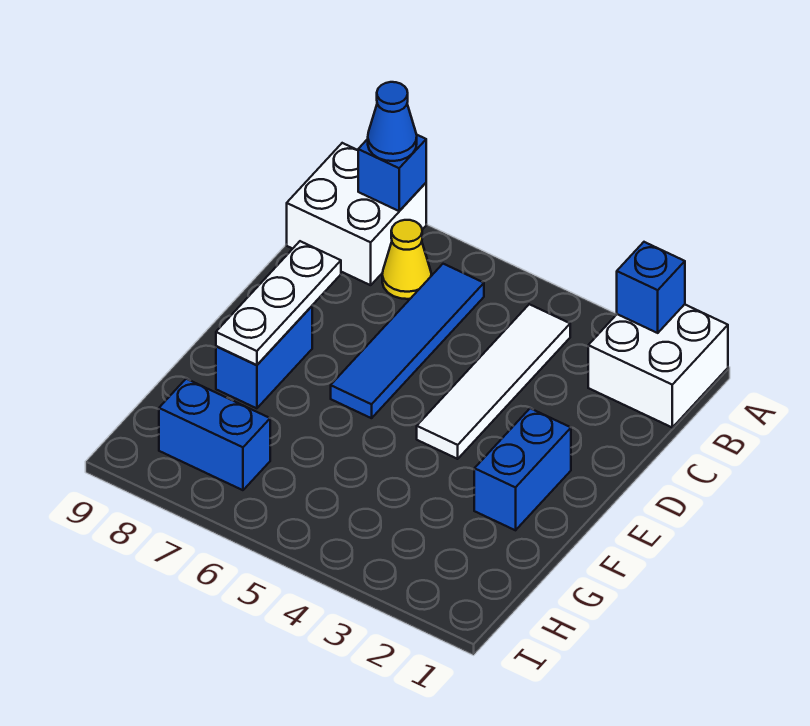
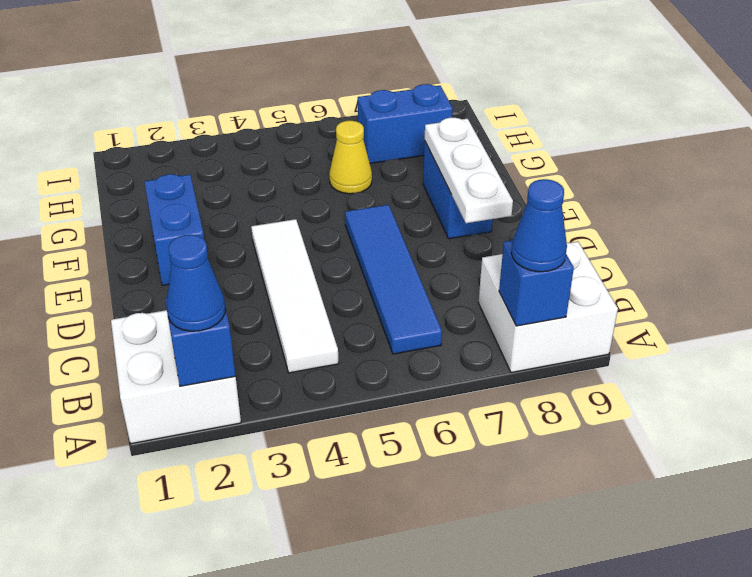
none -> blue 1x1 cone [166,235,225,331]
yellow 1x1 cone [382,220,431,299] -> yellow 1x1 cone moved to [329,121,372,194]

